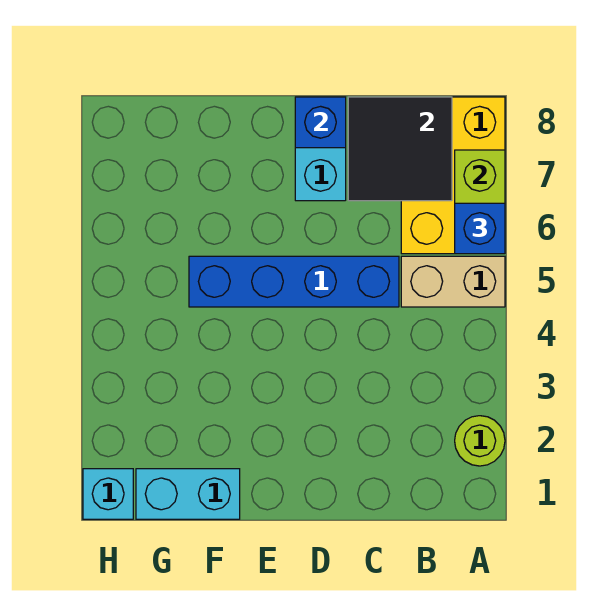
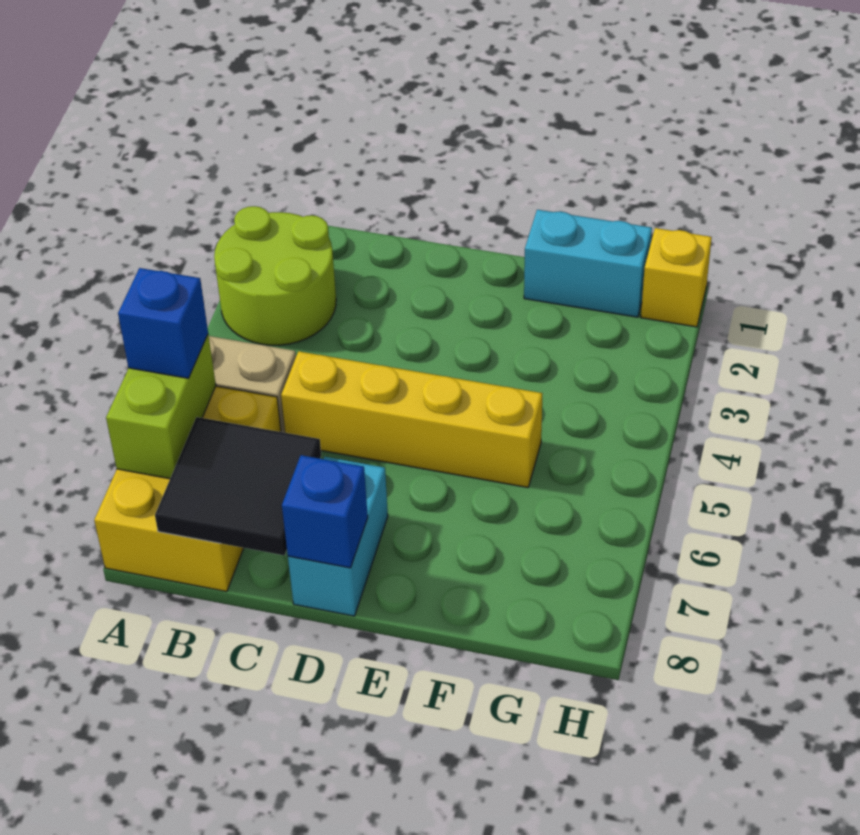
lime 1x1 round brick [455,416,505,466] -> lime 2x2 round brick [214,206,336,345]
blue 1x4 brick [189,256,399,307] -> yellow 1x4 brick [281,351,542,488]
cyan 1x1 brick [83,469,133,519] -> yellow 1x1 brick [641,228,712,327]

